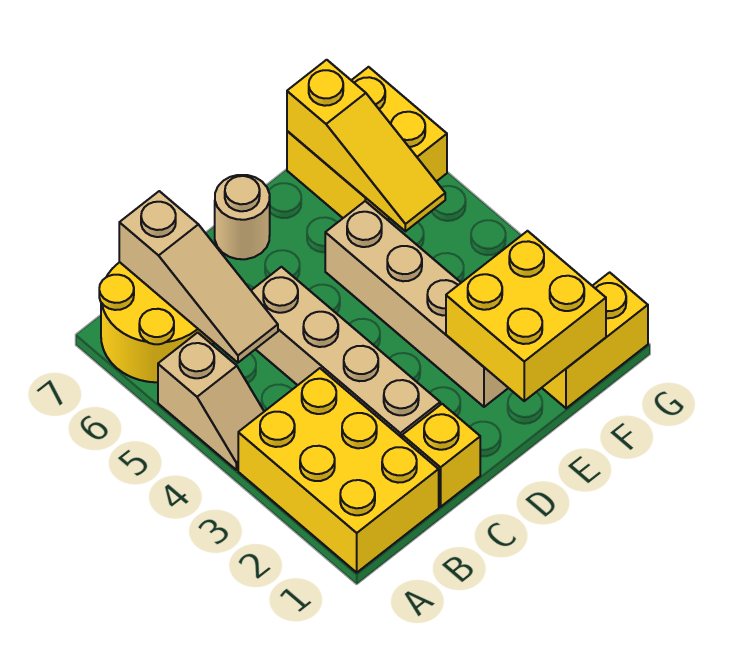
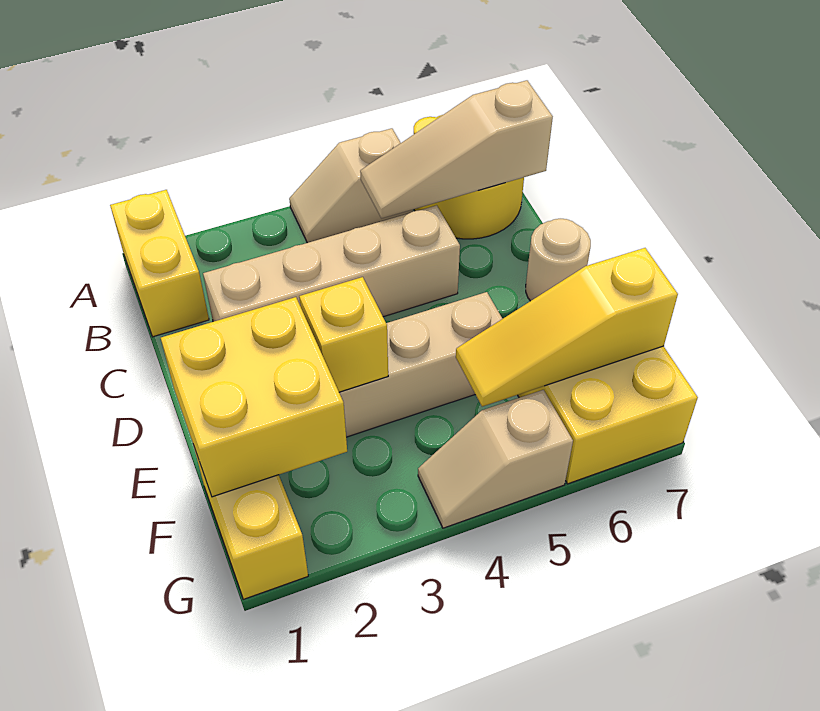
yellow 2x3 brick [238,368,439,572] -> yellow 1x2 brick [110,190,209,337]
yellow 1x1 brick [402,404,480,507] -> yellow 1x1 brick moved to [299,277,388,392]
none -> tan 1x2 slope [418,390,573,528]

